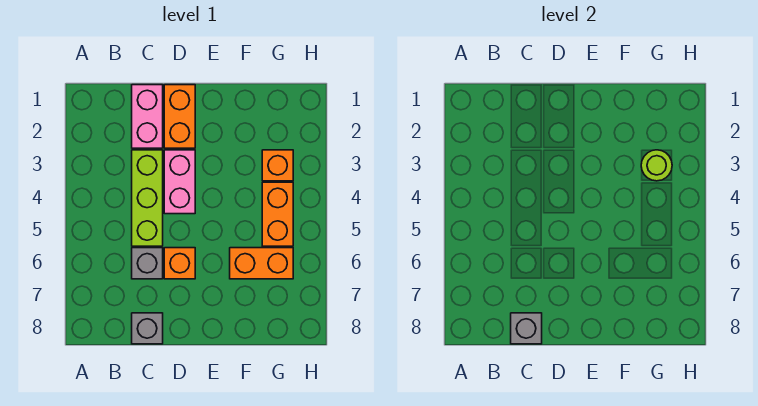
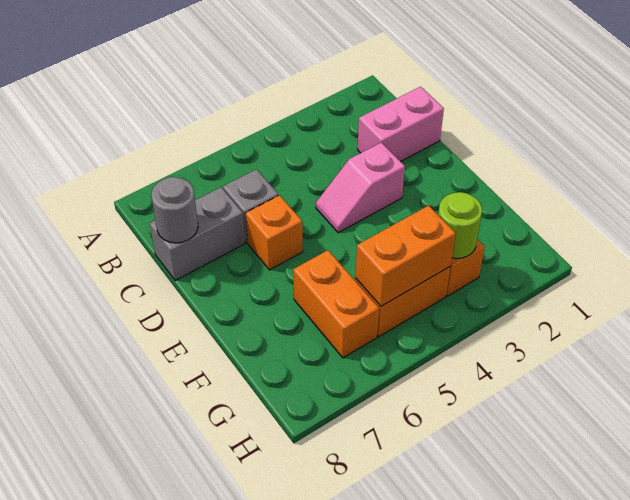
lime 1x3 brick [132,150,163,246] -> none
grey 1x1 brick [132,313,163,344] -> grey 1x2 brick [150,187,245,281]
grey 1x1 brick [511,313,542,344] -> grey 1x1 round brick [151,177,198,243]
orange 1x2 brick [164,85,195,148] -> orange 1x2 brick moved to [356,205,456,306]
pink 1x2 brick [164,150,195,214] -> pink 1x2 slope [316,143,405,233]

